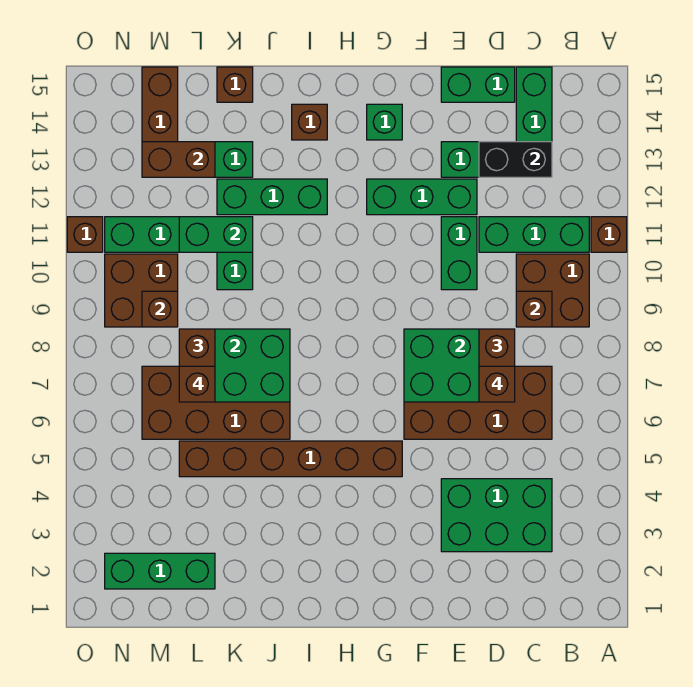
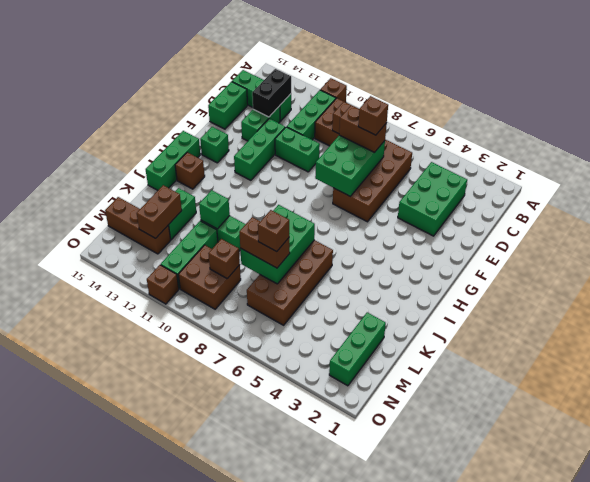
brown 1x6 brick [179,441,402,477] -> none
green 1x3 brick [217,179,327,215] -> green 1x3 brick moved to [146,131,200,190]
green 1x2 brick [179,217,253,252] -> green 1x1 brick [199,190,230,229]
brown 1x1 brick [217,67,253,102] -> none

